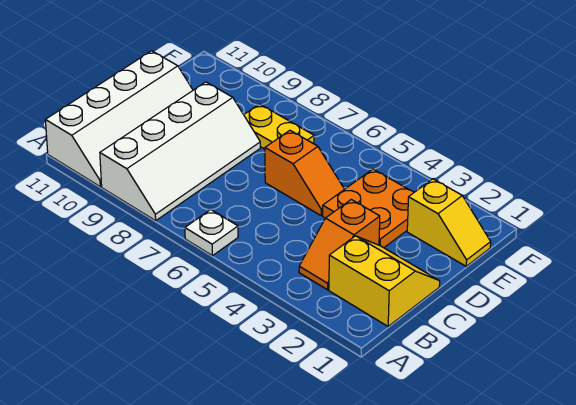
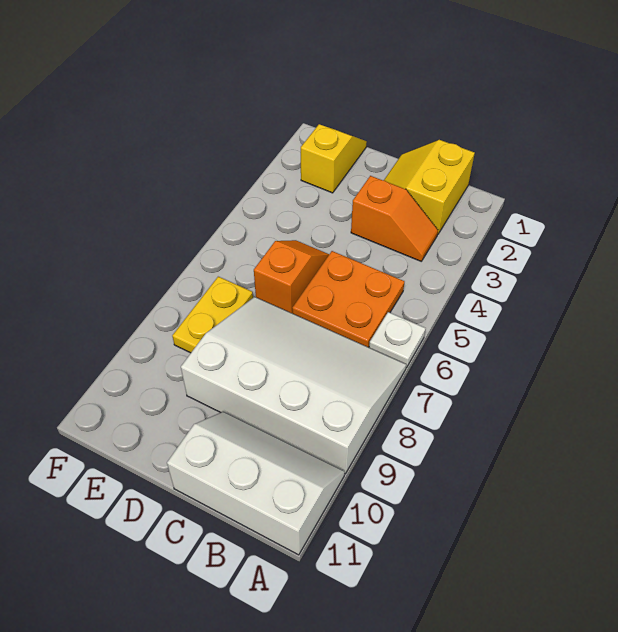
white 2x4 slope [100,82,260,221] -> white 3x4 slope [181,297,406,474]
white 2x4 slope [45,51,193,187] -> white 2x3 slope [167,412,345,555]
orange 2x2 plate [323,169,414,248] -> orange 2x2 plate moved to [292,251,404,347]

